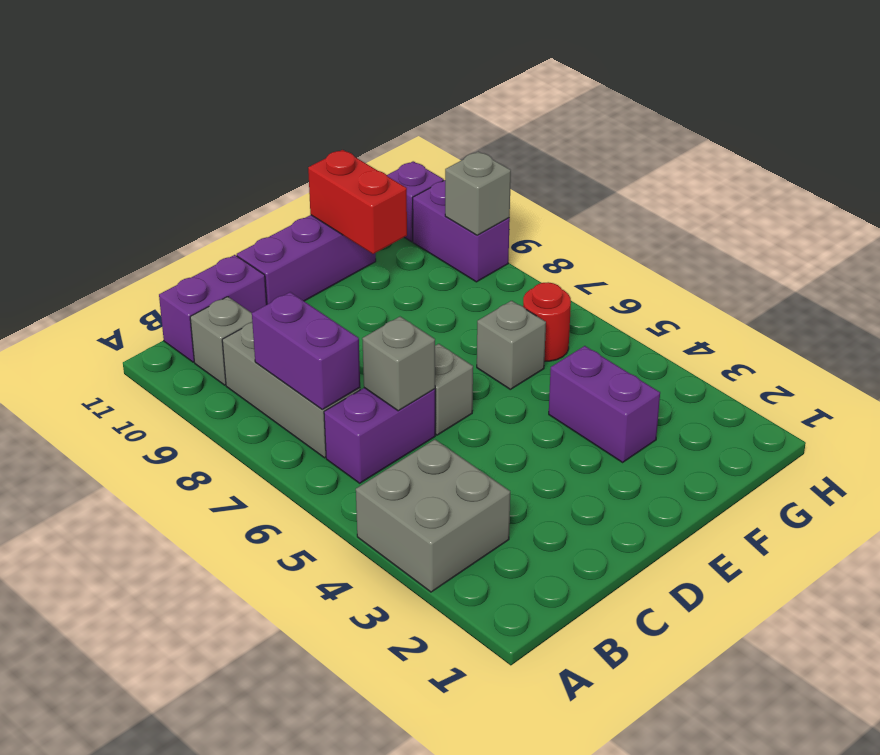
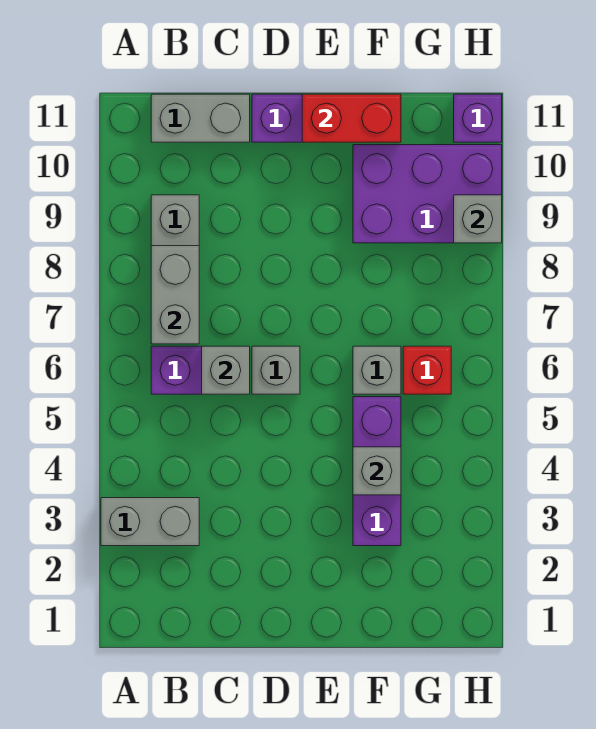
grey 2x2 brick [356,440,510,592] -> grey 1x2 brick [101,498,199,546]
purple 1x2 brick [252,292,360,409] -> grey 1x2 brick [151,246,199,344]
grey 1x1 brick [190,297,252,385] -> grey 1x1 brick moved to [353,447,401,495]
purple 1x2 brick [159,255,267,362] -> grey 1x2 brick [151,94,250,142]
purple 1x2 brick [549,346,660,462] -> purple 1x3 brick [353,397,401,546]
red 1x2 brick [308,150,407,254] -> red 1x2 brick turned to [302,94,401,142]
red 1x1 round brick [523,282,571,361] -> red 1x1 brick [403,346,451,394]
purple 1x2 brick [413,180,510,282] -> purple 2x3 brick [353,145,502,243]

